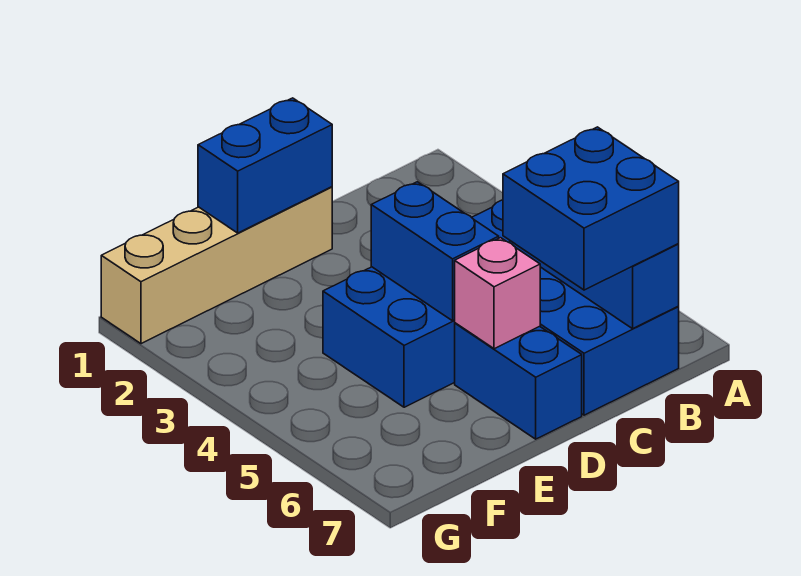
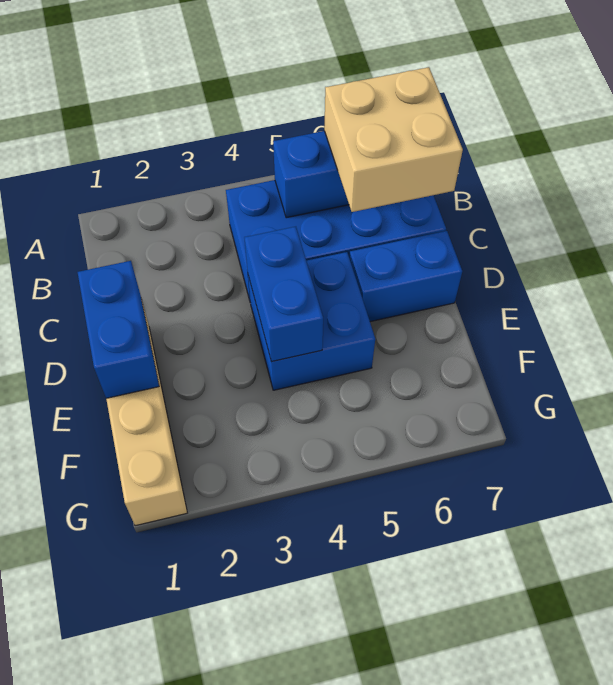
blue 2x2 brick [503,127,679,290] -> tan 2x2 brick [324,67,463,212]
blue 1x2 brick [371,182,499,321] -> blue 1x2 brick turned to [244,227,323,362]
pink 1x1 brick [455,238,540,349] -> none

